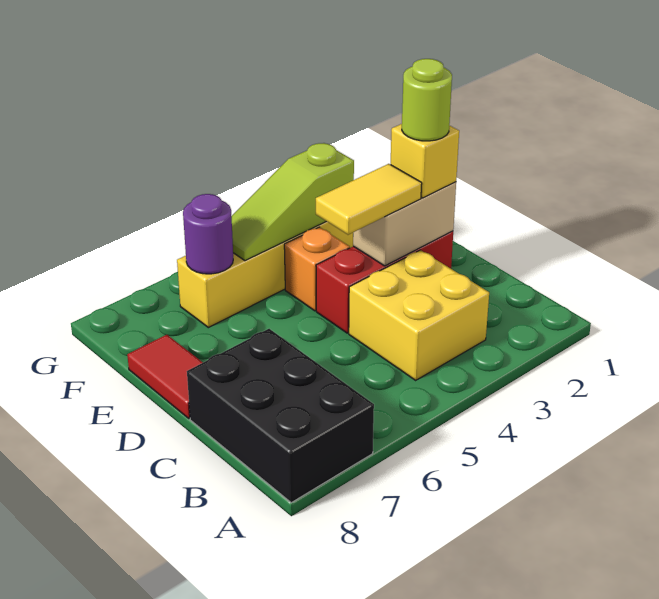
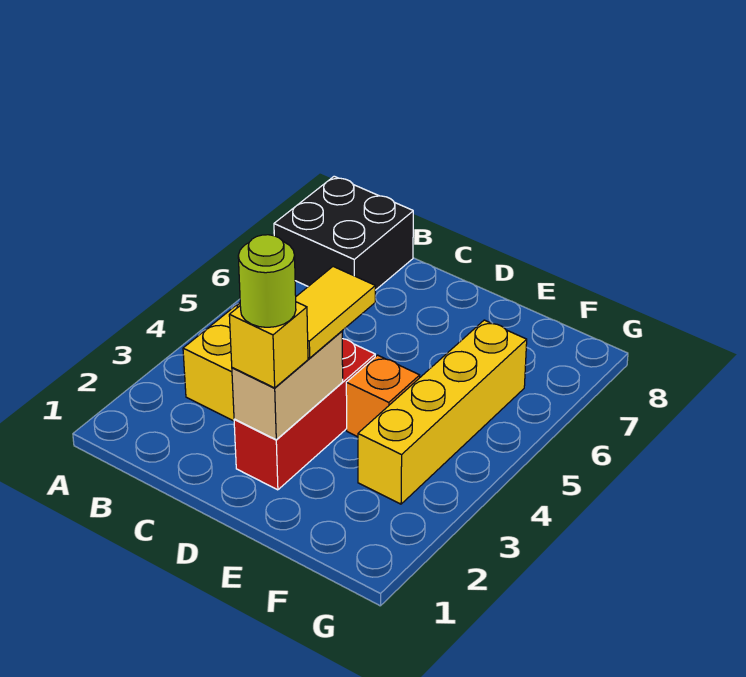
black 2x3 brick [187,329,374,503] -> black 2x2 brick [274,176,413,290]
red 1x2 tile [127,335,203,418] -> none
lime 1x3 slope [231,143,354,261] -> none
purple 1x1 round brick [183,194,233,274] -> none

